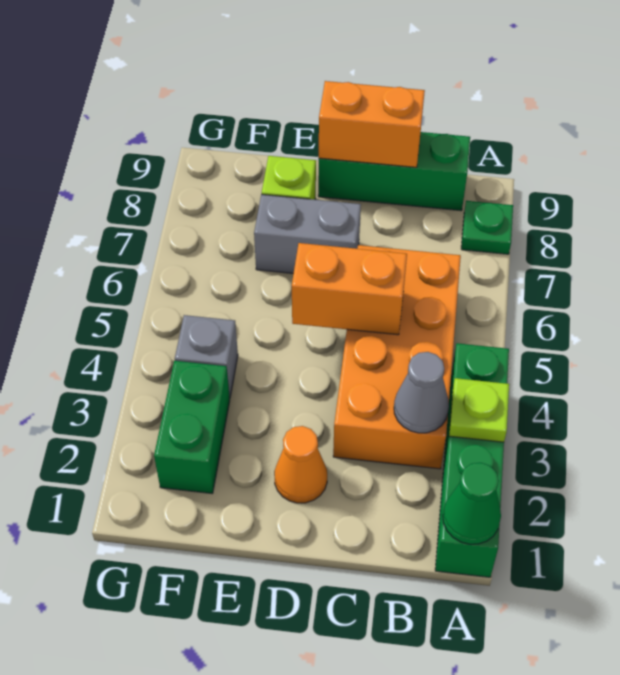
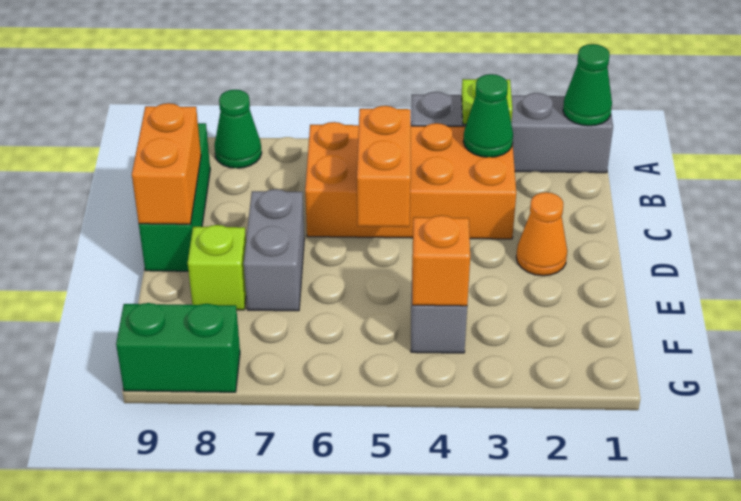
green 1x4 brick [435,343,509,577] -> grey 1x4 brick [411,92,613,173]
green 1x1 plate [461,201,513,254] -> green 1x1 cone [214,90,262,168]
grey 1x1 cone [394,352,449,433] -> green 1x1 cone [463,74,513,157]
green 1x2 brick [154,361,230,494] -> green 1x2 brick moved to [116,303,240,392]
none -> orange 1x1 brick [412,215,470,306]

